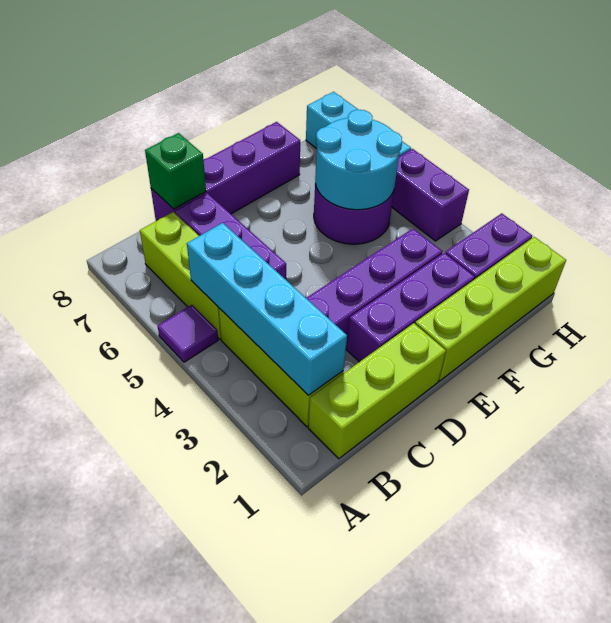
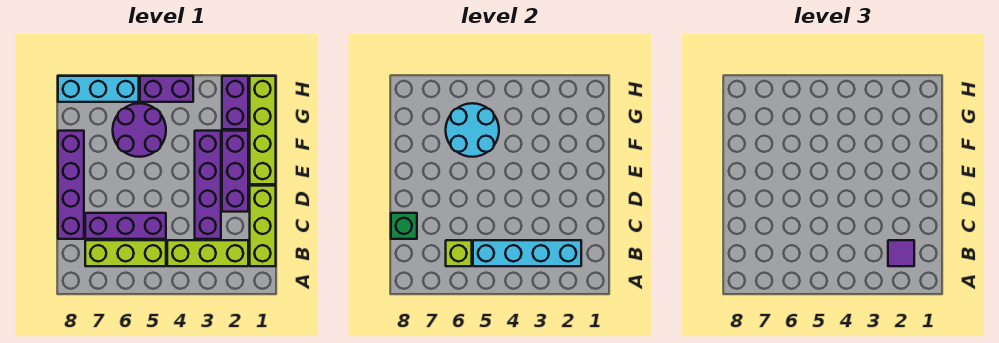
purple 1x1 tile [158,305,218,362] -> purple 1x1 tile moved to [888,240,914,266]
none -> lime 1x1 brick [446,240,472,266]

